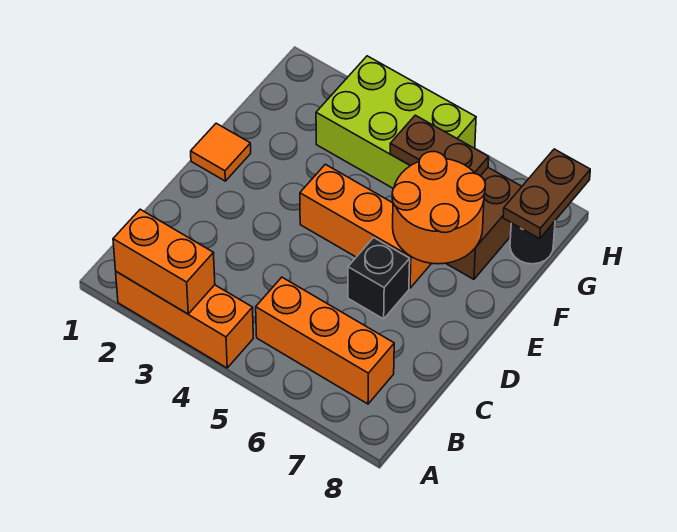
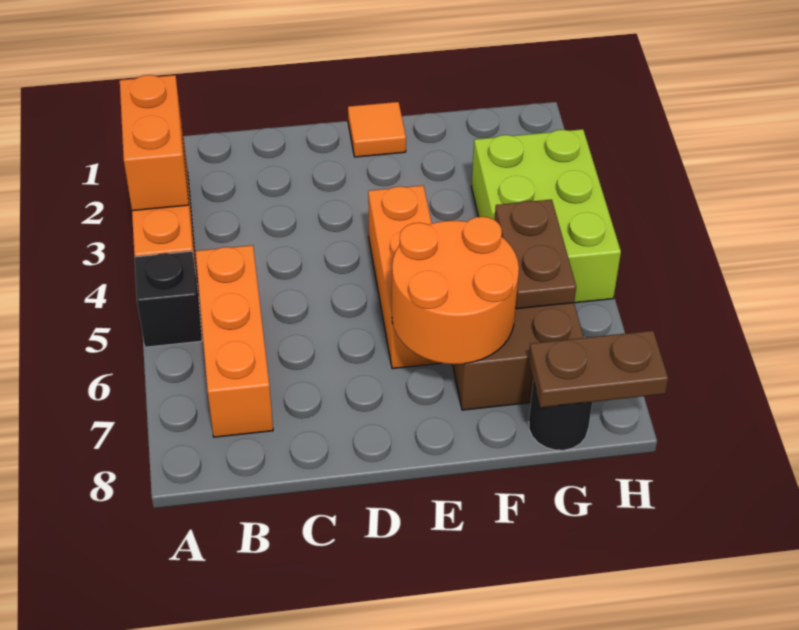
black 1x1 brick [348,238,410,319] -> black 1x1 brick moved to [135,251,202,347]

